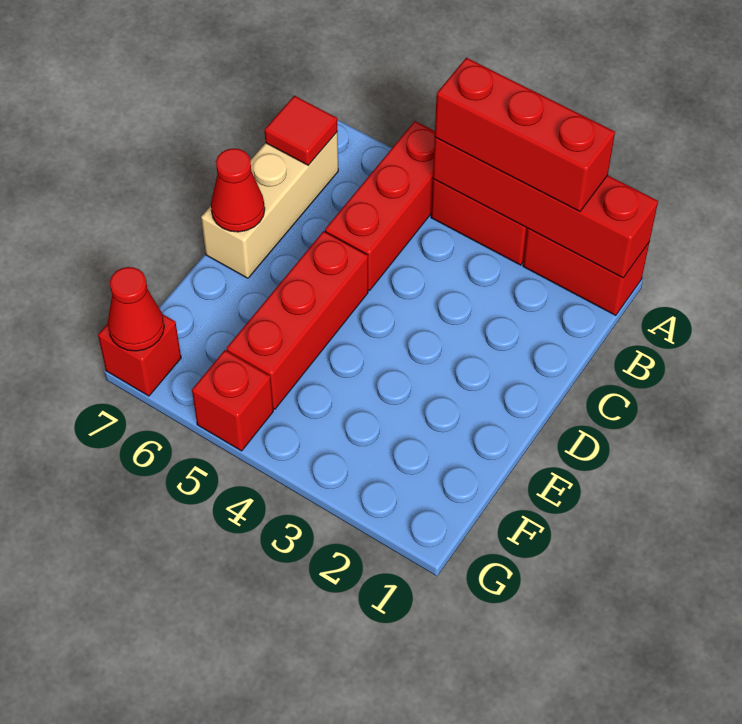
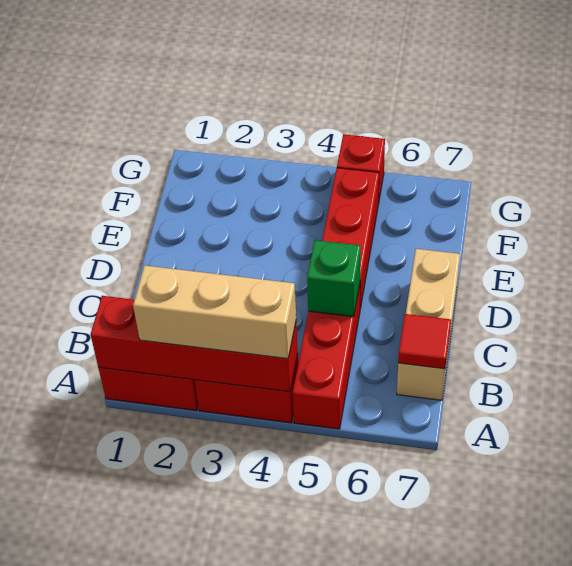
red 1x3 brick [435,58,615,211] -> tan 1x3 brick [133,265,296,359]
none -> green 1x1 brick [307,240,361,317]
red 1x1 cone [211,149,265,232] -> none
red 1x1 brick [98,314,181,396] -> none
red 1x1 cone [108,267,164,351] -> none

